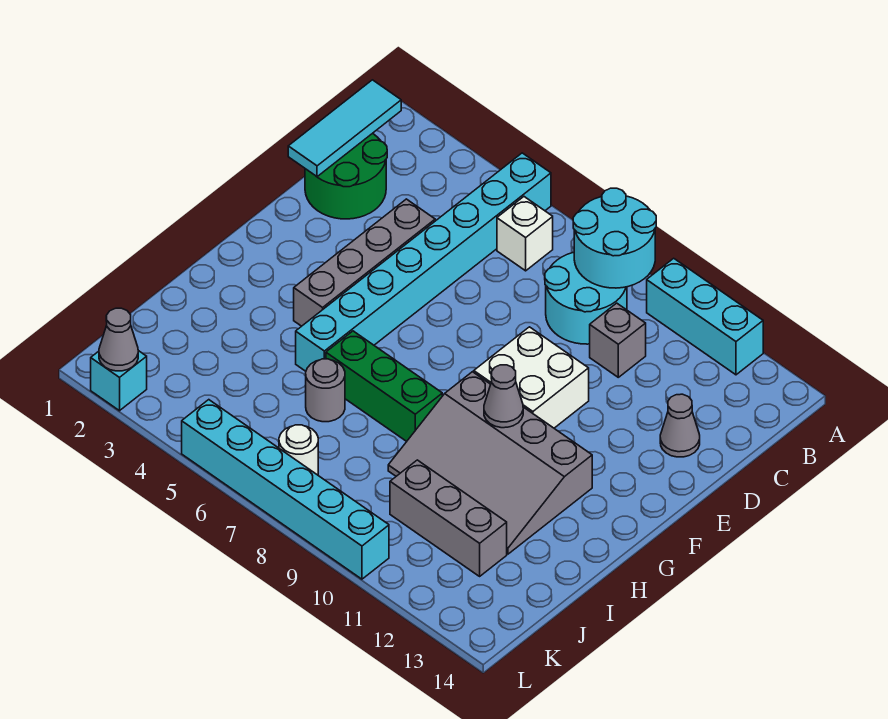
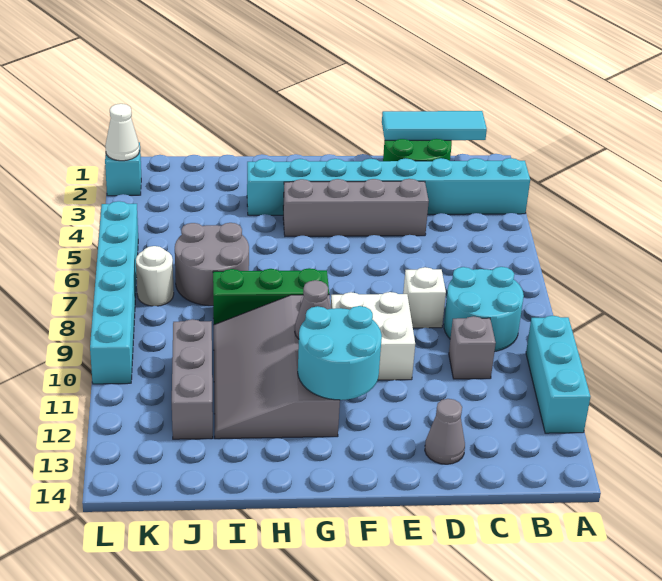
cyan 1x8 brick [296,153,551,371] -> cyan 1x8 brick moved to [247,158,530,215]
cyan 2x2 round brick [573,188,656,288] -> cyan 2x2 round brick moved to [298,306,382,400]
white 1x1 brick [497,197,553,271] -> white 1x1 brick moved to [403,267,446,328]
green 1x3 brick [326,331,442,441] -> green 1x3 brick turned to [213,268,329,325]
grey 1x1 round brick [306,359,345,422] -> grey 2x2 round brick [175,223,249,306]
grey 1x1 cone [99,308,138,371] -> white 1x1 cone [105,104,140,161]

